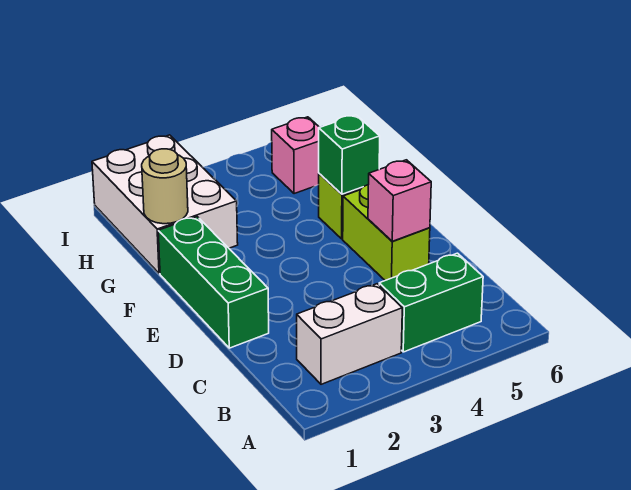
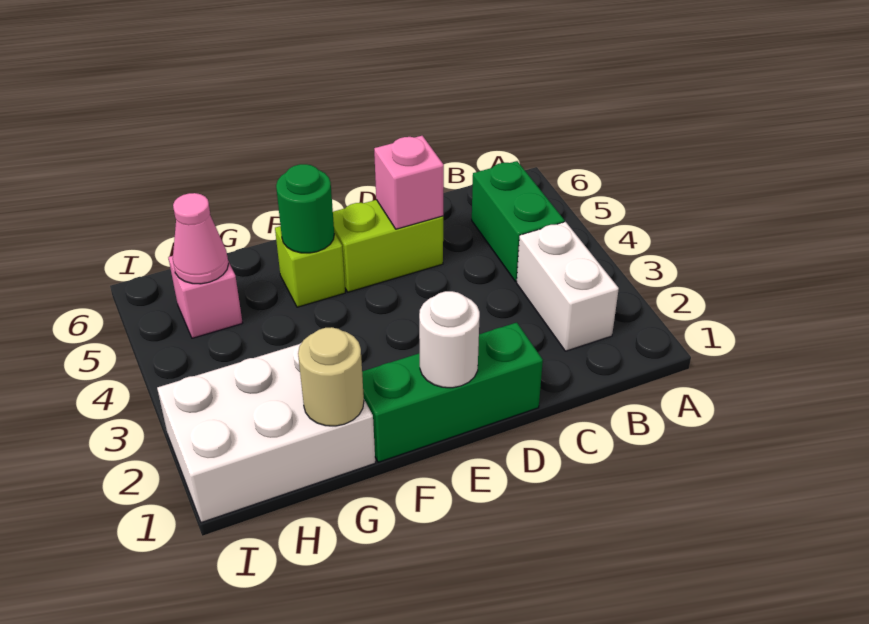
none -> white 1x1 round brick [419,291,480,388]
green 1x1 brick [319,115,380,194] -> green 1x1 round brick [276,164,334,253]
none -> pink 1x1 cone [173,193,229,284]

